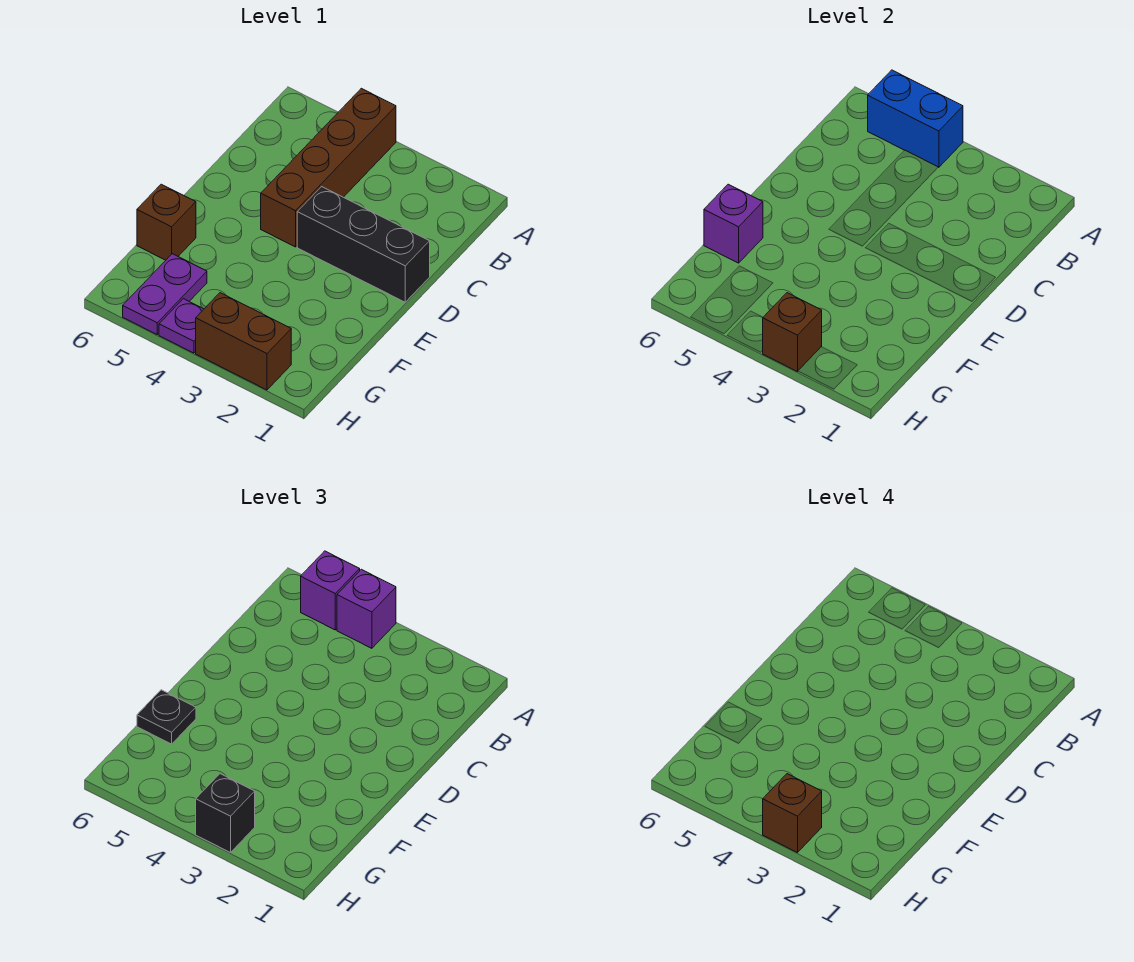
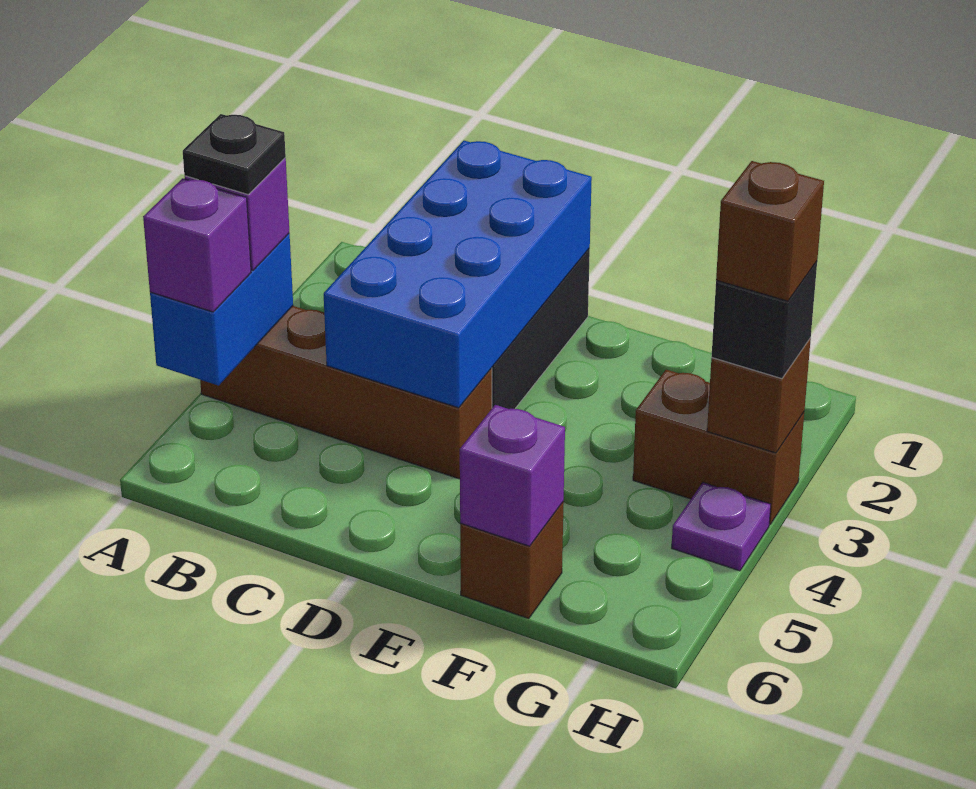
none -> blue 2x4 brick [324,141,592,408]
black 1x1 plate [137,690,196,744] -> black 1x1 plate moved to [183,114,286,194]
purple 1x2 plate [123,254,207,334] -> none
brown 1x2 brick [196,293,291,390] -> brown 1x2 brick turned to [633,370,804,524]

